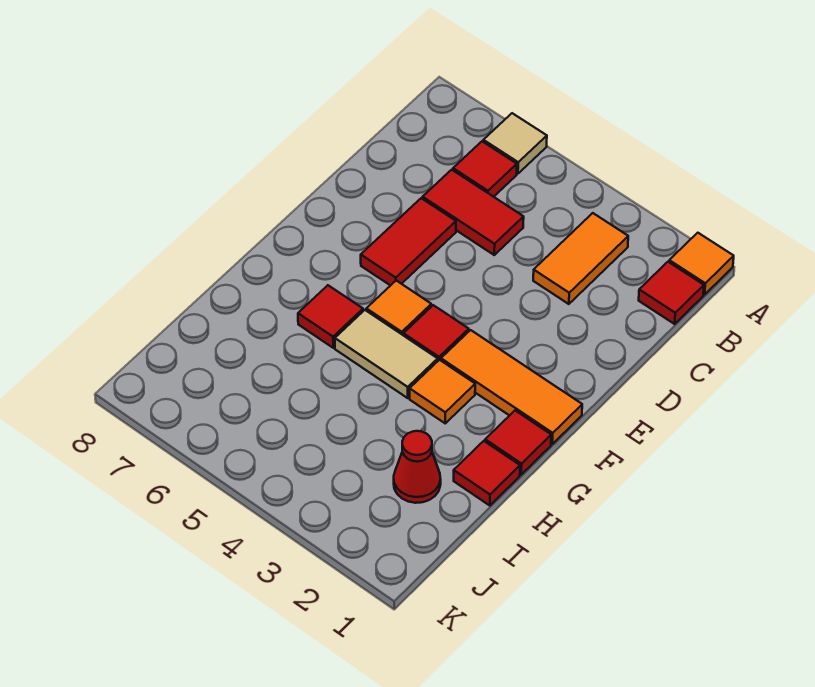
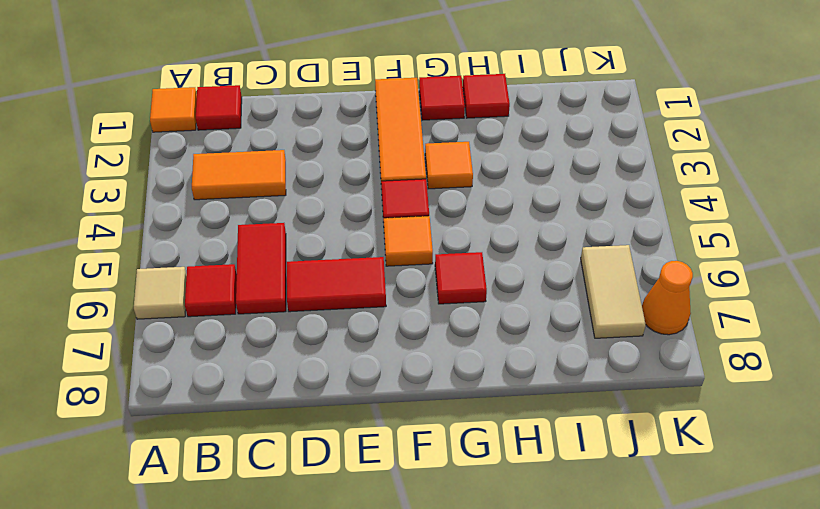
tan 1x2 tile [335,310,438,398] -> tan 1x2 tile moved to [581,245,646,338]
red 1x1 cone [394,431,441,503] -> none
none -> orange 1x1 cone [642,261,693,335]

